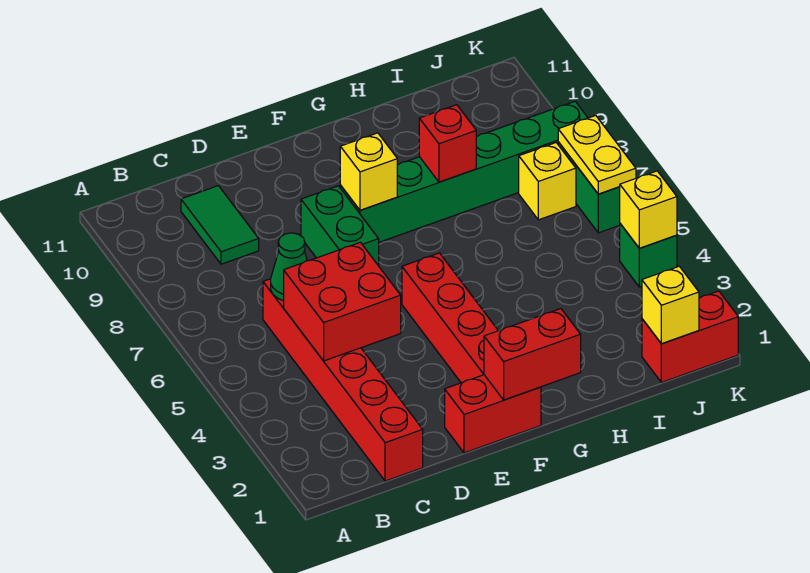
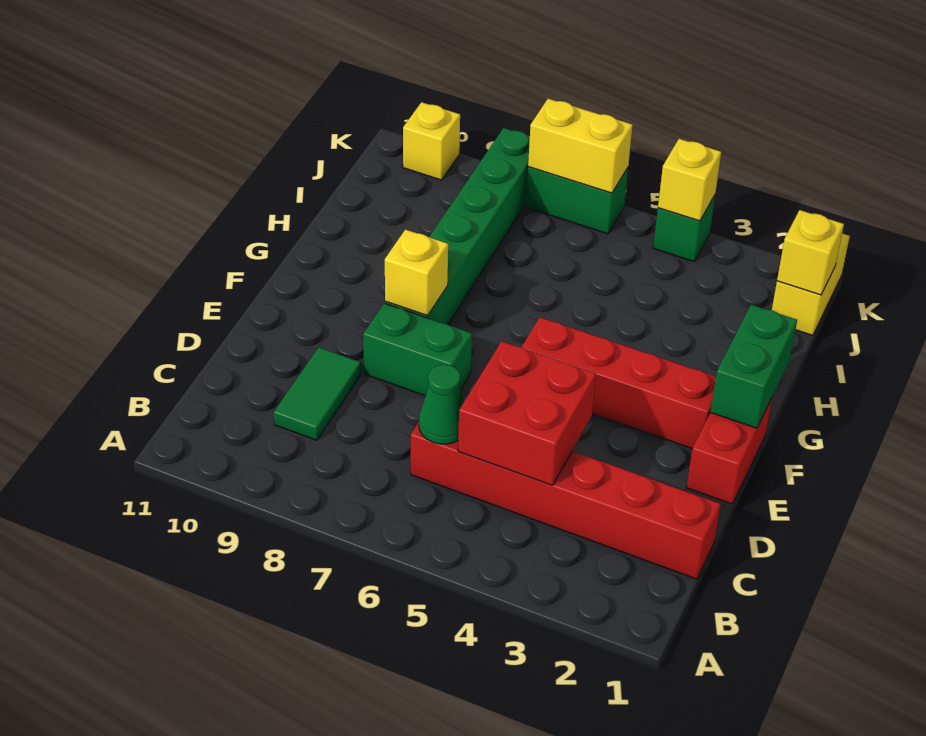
green 1x2 tile [181,186,259,264] -> green 1x2 tile turned to [274,347,361,440]
red 1x2 brick [484,309,581,400] -> green 1x2 brick [710,305,797,428]
red 1x1 brick [419,105,476,182] -> none
red 1x2 brick [642,291,738,382] -> yellow 1x2 brick [772,234,850,335]
yellow 1x1 brick [519,143,576,220] -> yellow 1x1 brick moved to [403,102,460,180]
yellow 1x2 plate [558,115,636,194] -> yellow 1x2 brick [528,99,633,193]

